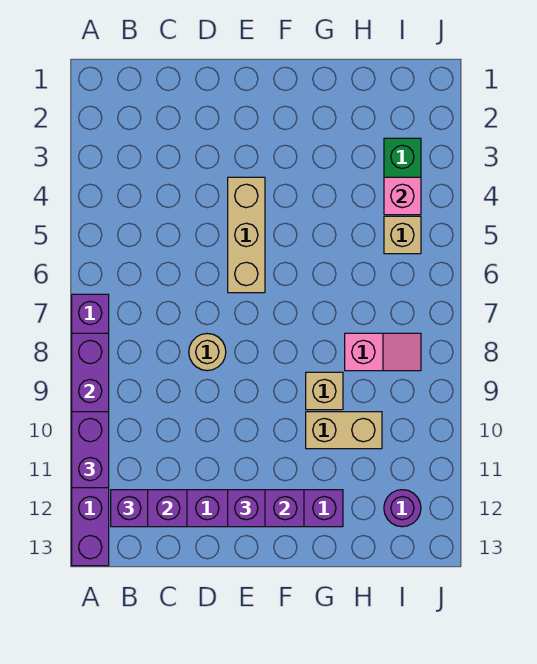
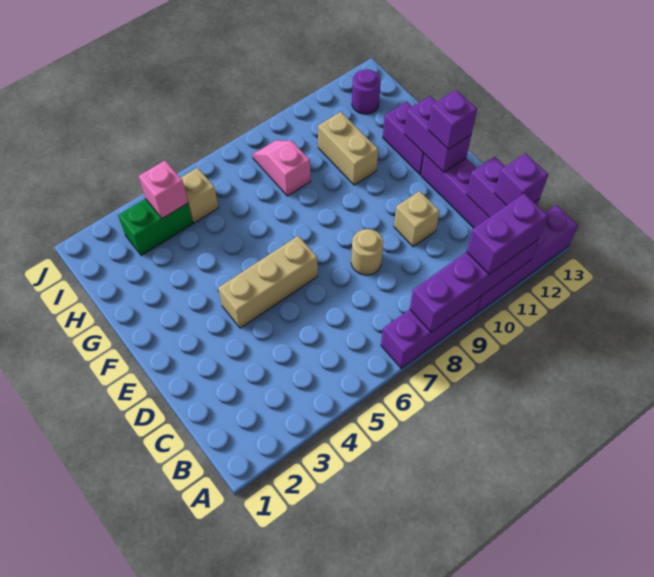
tan 1x1 brick [306,372,343,410] -> tan 1x1 brick moved to [394,191,440,247]

